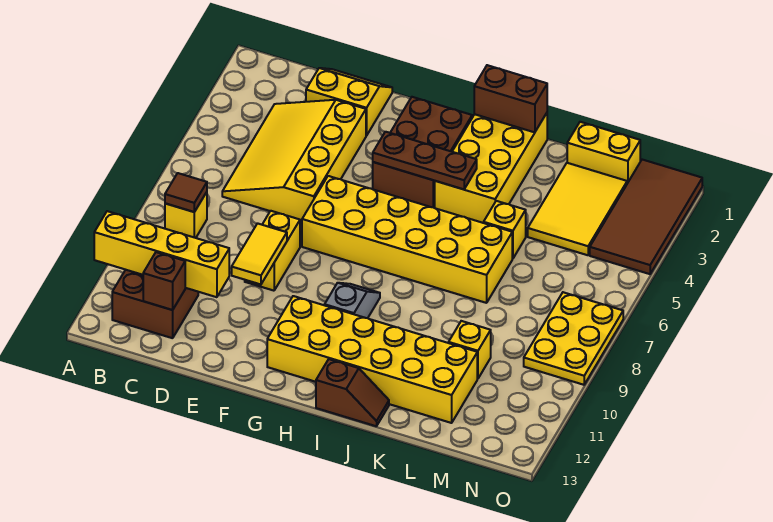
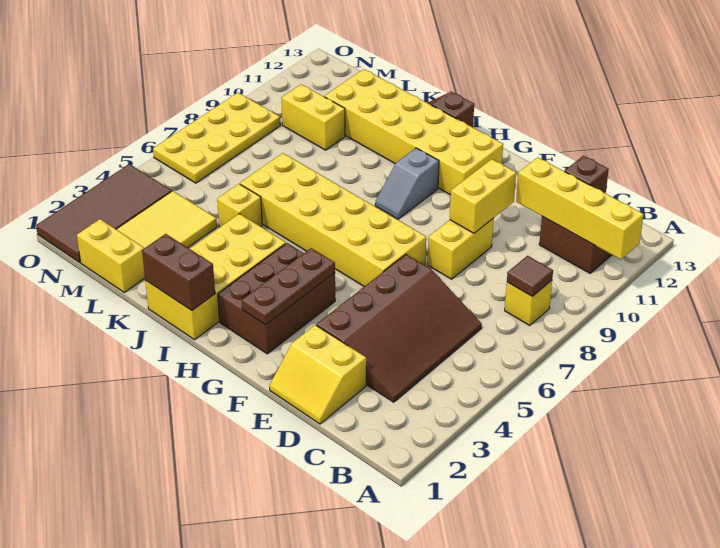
yellow 3x4 slope [222,100,366,221] -> brown 3x4 slope [316,254,482,402]
yellow 1x2 tile [232,223,287,284] -> yellow 1x2 brick [450,159,516,233]
brown 1x3 plate [373,132,477,189] -> brown 1x3 plate turned to [242,248,335,325]
yellow 1x1 brick [449,321,491,379] -> yellow 1x2 brick [281,84,345,150]
yellow 2x3 plate [524,292,623,385] -> yellow 2x4 plate [153,93,280,183]

